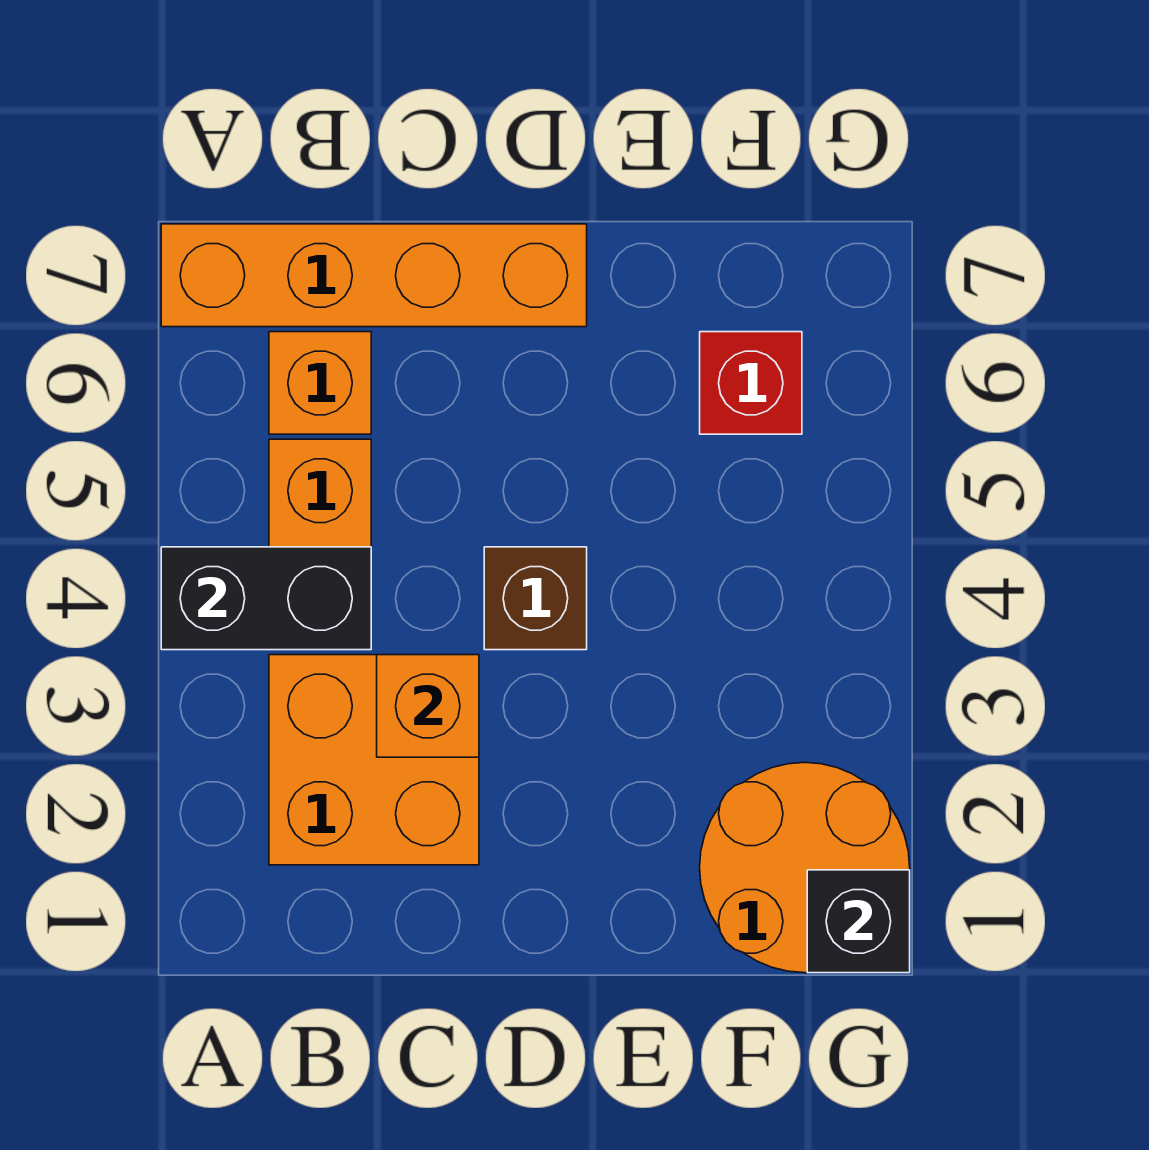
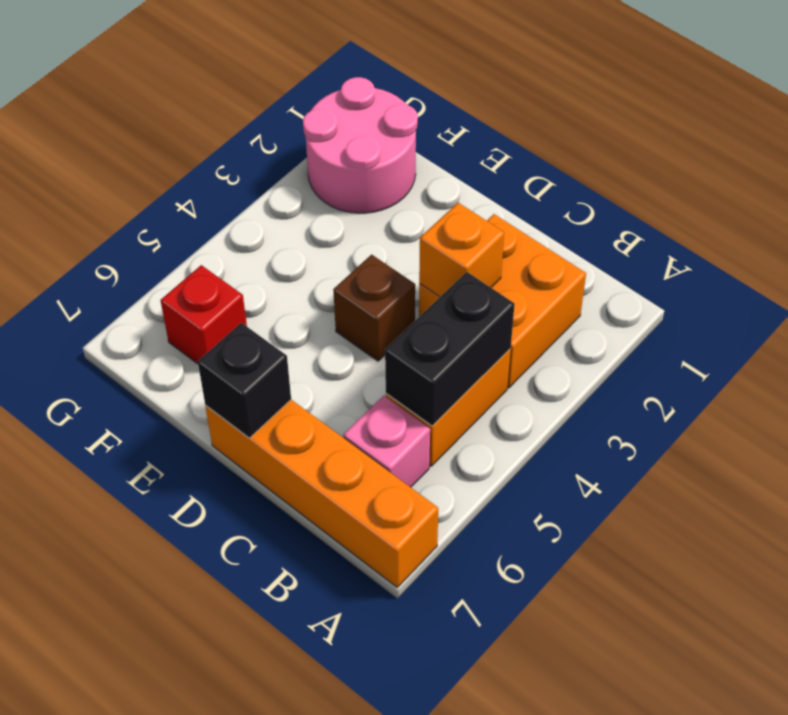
black 1x2 brick [161,547,371,650] -> black 1x2 brick turned to [385,272,515,426]
orange 1x1 brick [269,332,371,434] -> pink 1x1 brick [343,396,430,487]
orange 2x2 round brick [700,762,910,973] -> pink 2x2 round brick [303,77,418,213]
black 1x1 brick [807,870,910,973] -> black 1x1 brick moved to [198,323,291,438]

